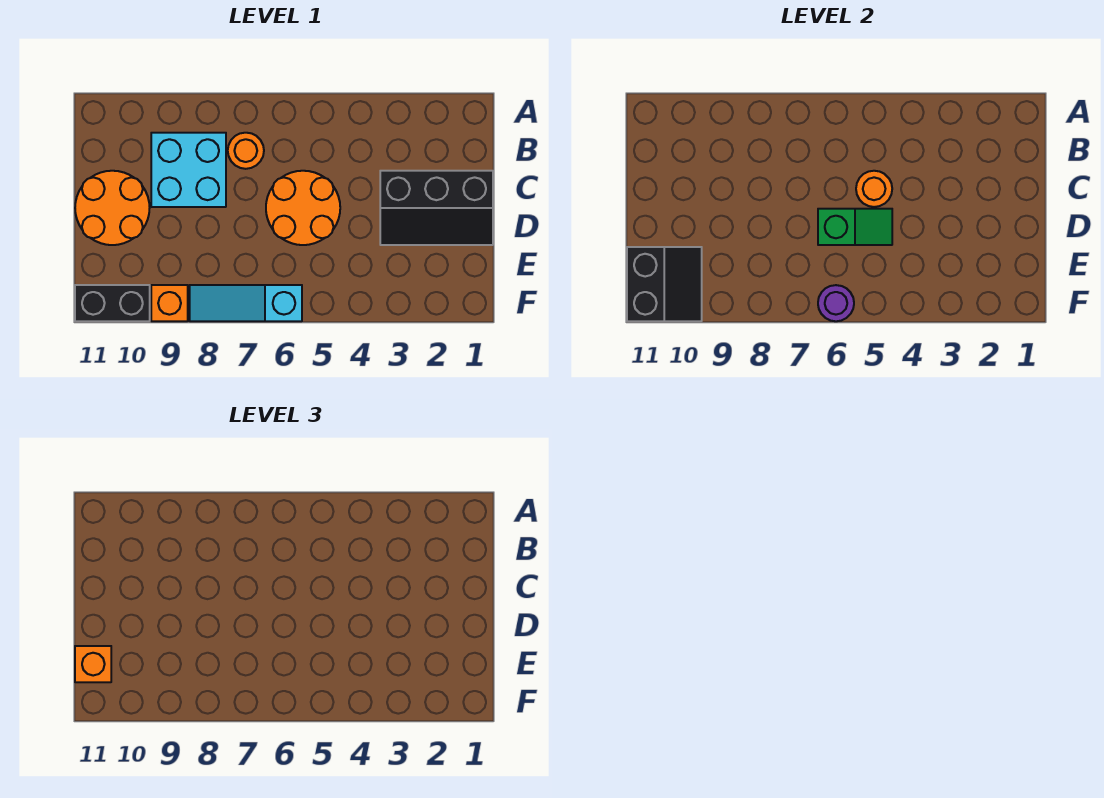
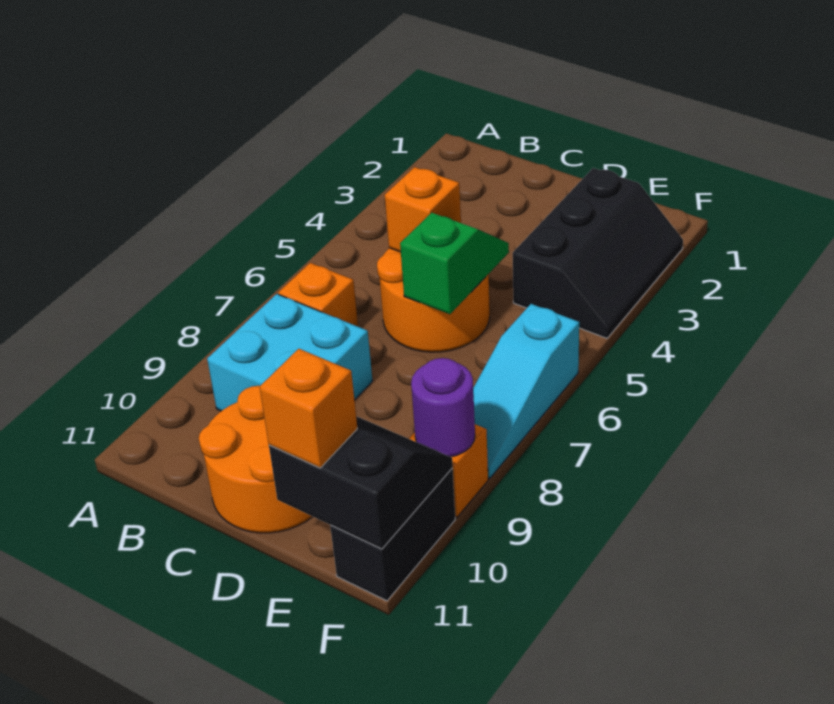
orange 1x1 round brick [228,133,264,169] -> orange 1x1 brick [278,263,358,326]
black 2x3 slope [380,171,493,245] -> black 2x3 slope moved to [513,168,683,338]
orange 1x1 round brick [856,171,892,207] -> orange 1x1 brick [385,167,461,252]
purple 1x1 round brick [818,285,854,321] -> purple 1x1 round brick moved to [411,358,475,457]

